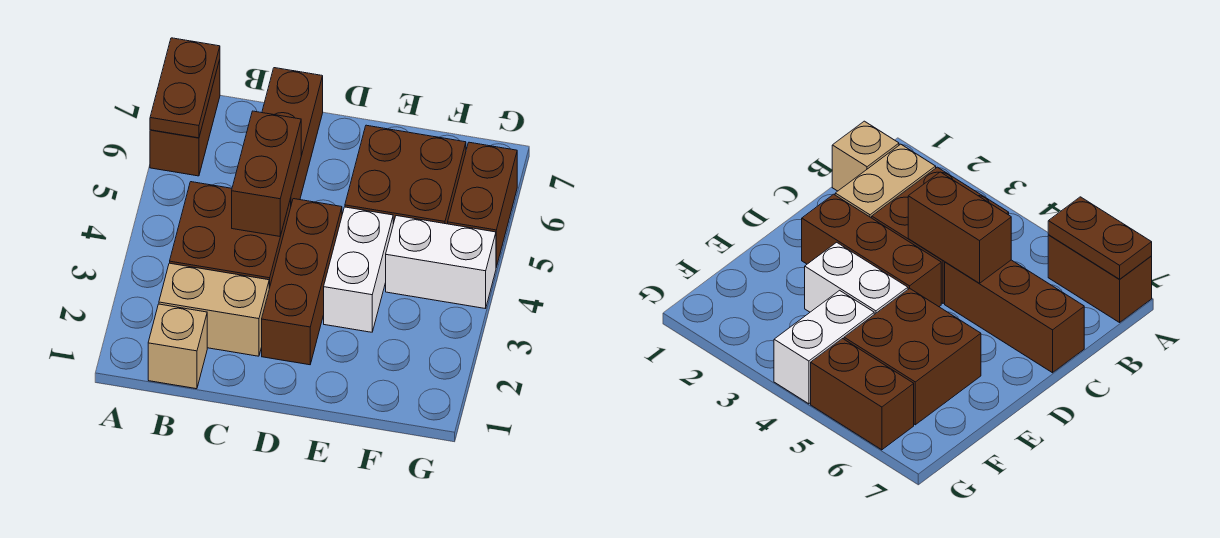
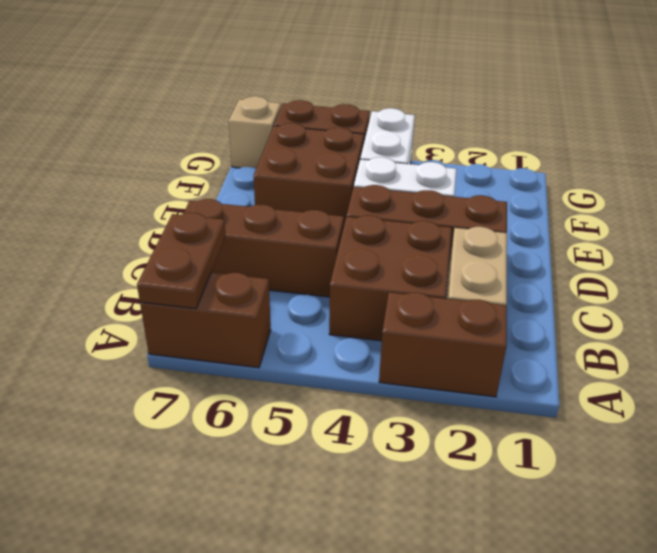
brown 1x2 plate [150,38,220,138] -> brown 1x2 plate turned to [137,213,226,309]
tan 1x1 brick [148,304,207,389] -> tan 1x1 brick moved to [229,96,281,168]
brown 1x2 brick [232,111,301,236] -> brown 1x2 brick moved to [379,292,507,397]

